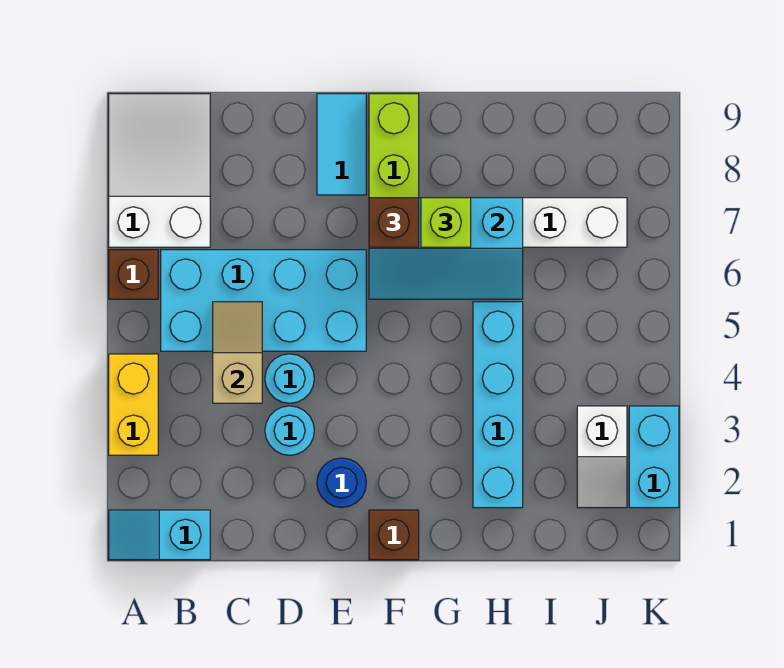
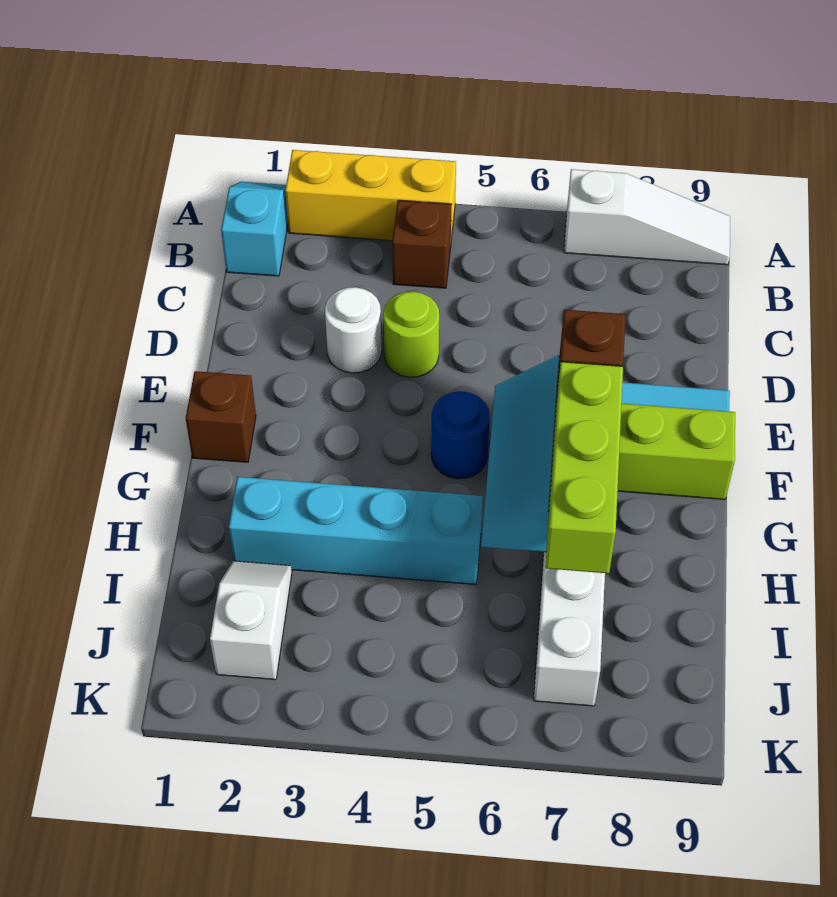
yellow 1x2 brick [109,354,158,455] -> yellow 1x3 brick [285,150,456,241]
brown 1x1 brick [109,250,158,299] -> brown 1x1 brick moved to [392,200,452,288]
white 2x3 slope [109,94,210,247] -> white 1x3 slope [564,169,730,265]
cyan 2x4 brick [161,250,366,351] -> none
tan 1x2 slope [213,302,262,403] -> none
cyan 1x1 round brick [265,406,314,455] -> white 1x1 round brick [325,287,382,373]
cyan 1x1 round brick [265,354,314,403] -> lime 1x1 round brick [383,292,439,377]
blue 1x1 round brick [317,458,366,508] -> blue 1x1 round brick moved to [431,392,490,479]
lime 1x1 brick [421,198,471,247] -> lime 1x3 brick [545,362,623,573]
white 1x2 slope [577,406,627,508] -> white 1x2 slope turned to [210,561,292,680]
cyan 1x2 brick [629,406,679,508] -> none

